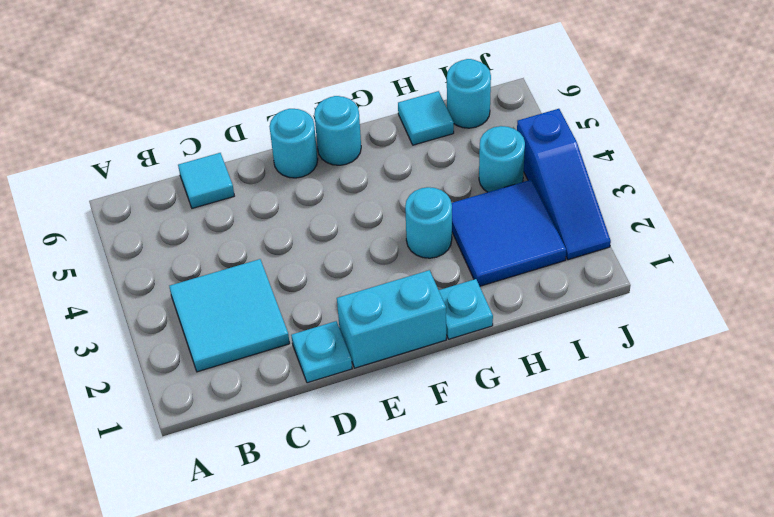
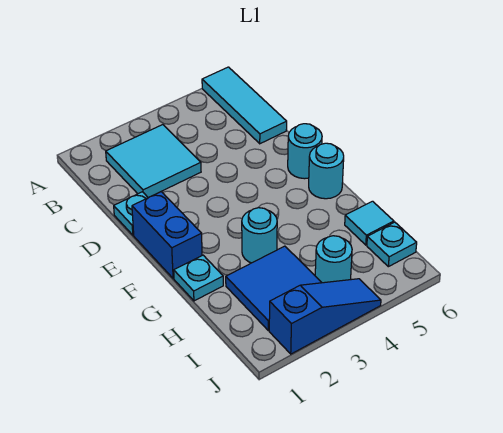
cyan 1x1 tile [178,153,234,208] -> cyan 1x3 tile [202,67,287,144]
cyan 1x2 brick [337,270,446,368] -> blue 1x2 brick [132,192,202,279]
cyan 1x1 round brick [447,59,491,128] -> cyan 1x1 plate [367,222,417,267]
blue 1x3 slope [517,109,611,260] -> blue 1x3 slope turned to [269,279,381,354]

